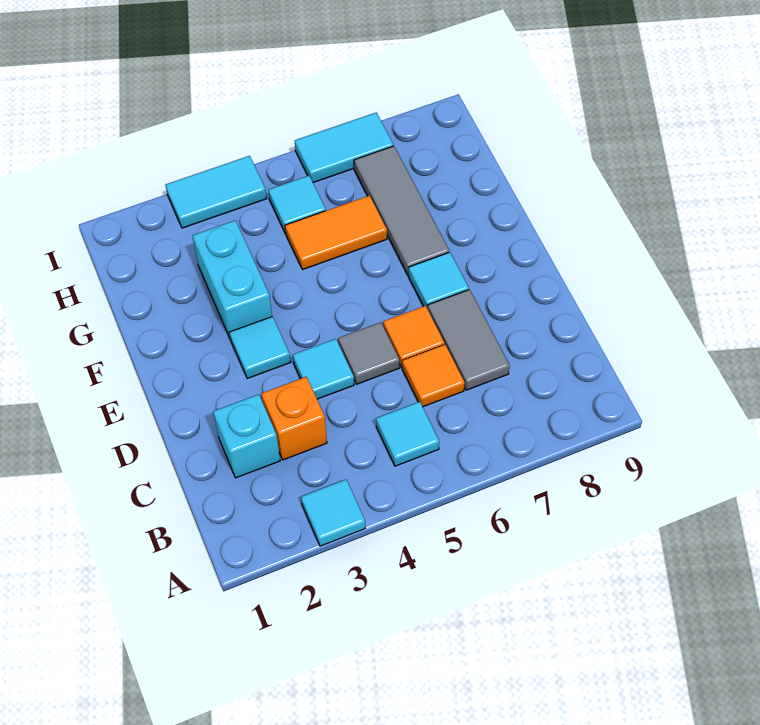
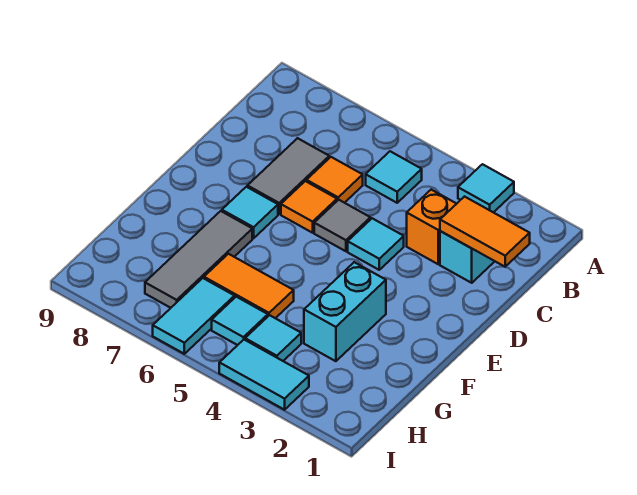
none -> orange 1x2 tile [440,197,530,267]
cyan 1x1 tile [229,316,291,379] -> cyan 1x1 tile moved to [245,315,301,361]
cyan 1x2 tile [295,113,393,183] -> cyan 1x2 tile turned to [153,278,235,354]

